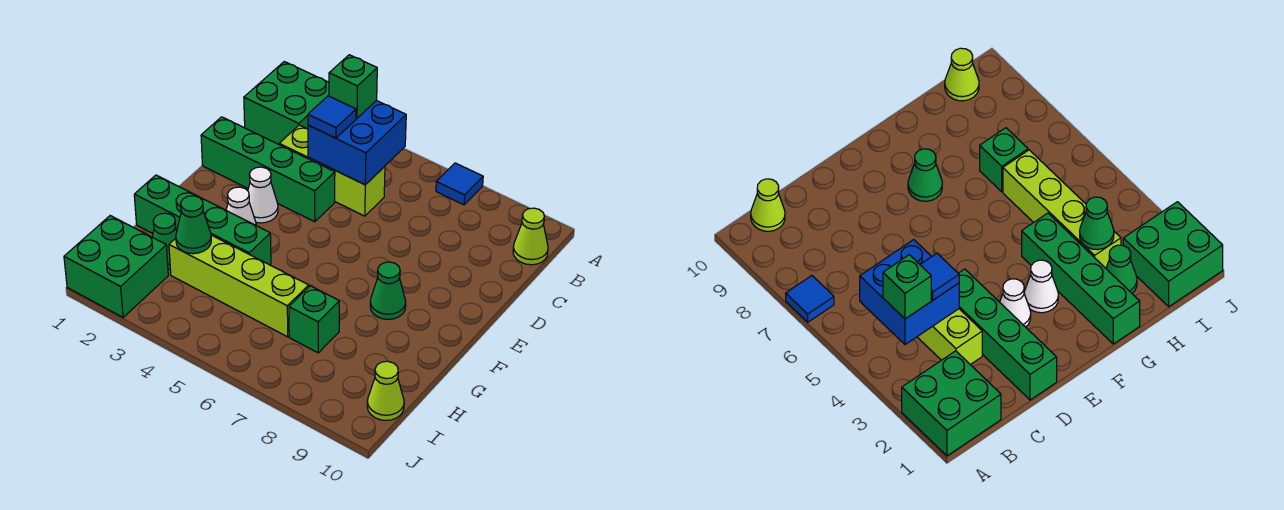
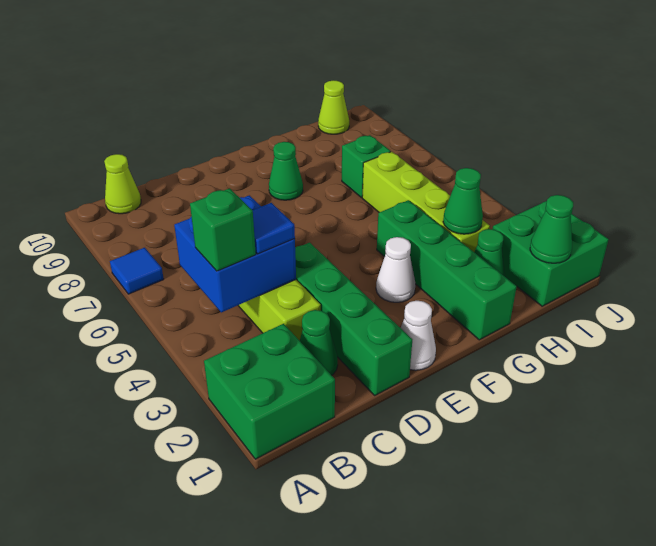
none -> green 1x1 cone [300,310,338,375]
white 1x1 cone [248,167,278,223] -> white 1x1 cone moved to [401,301,436,370]
none -> green 1x1 cone [530,195,573,263]

